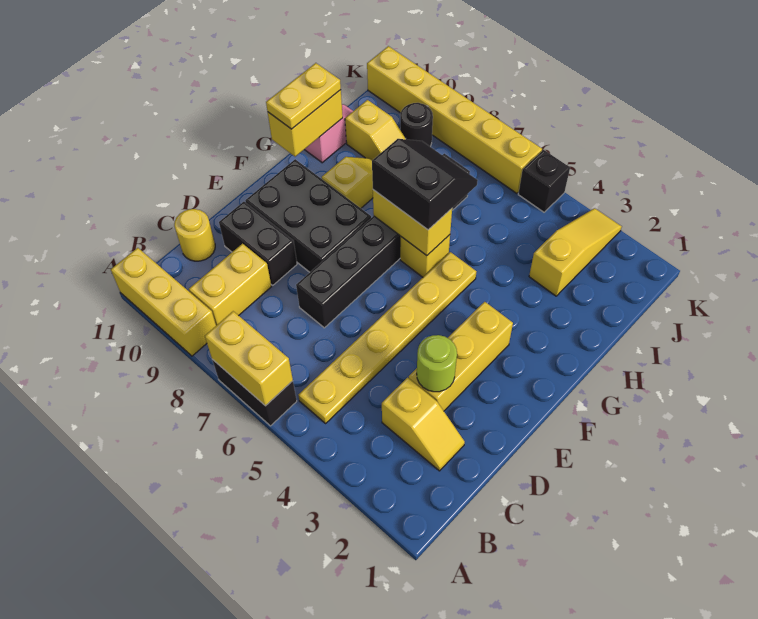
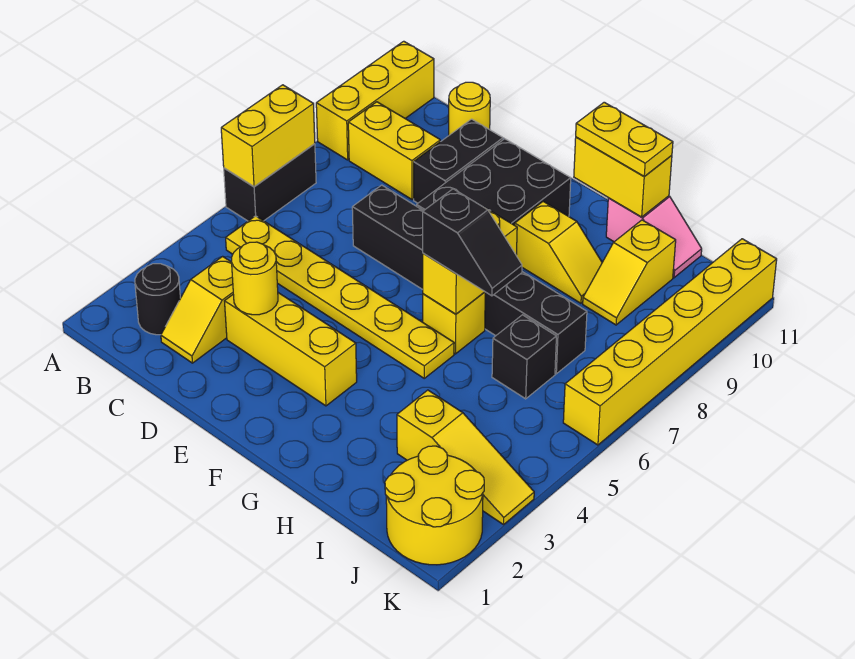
lime 1x1 round brick [417,335,457,392] -> yellow 1x1 round brick [232,242,278,315]
black 2x2 slope [372,139,478,230] -> black 1x2 slope [423,189,522,296]
none -> yellow 2x2 round brick [385,446,484,565]
black 1x1 round brick [400,103,433,147] -> black 1x1 round brick moved to [135,264,180,335]
black 1x1 brick [518,150,570,212] -> black 1x1 brick moved to [492,315,556,399]

